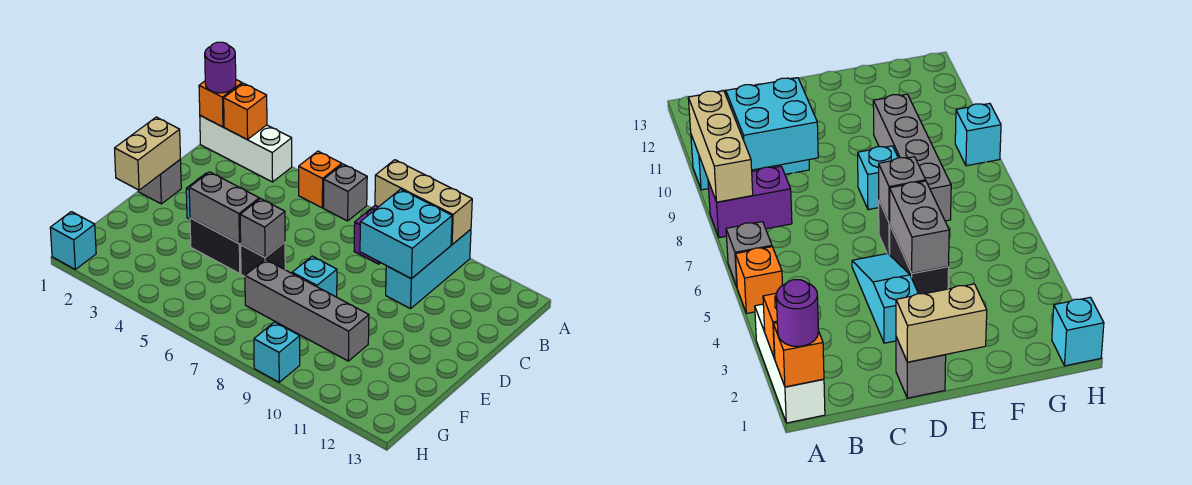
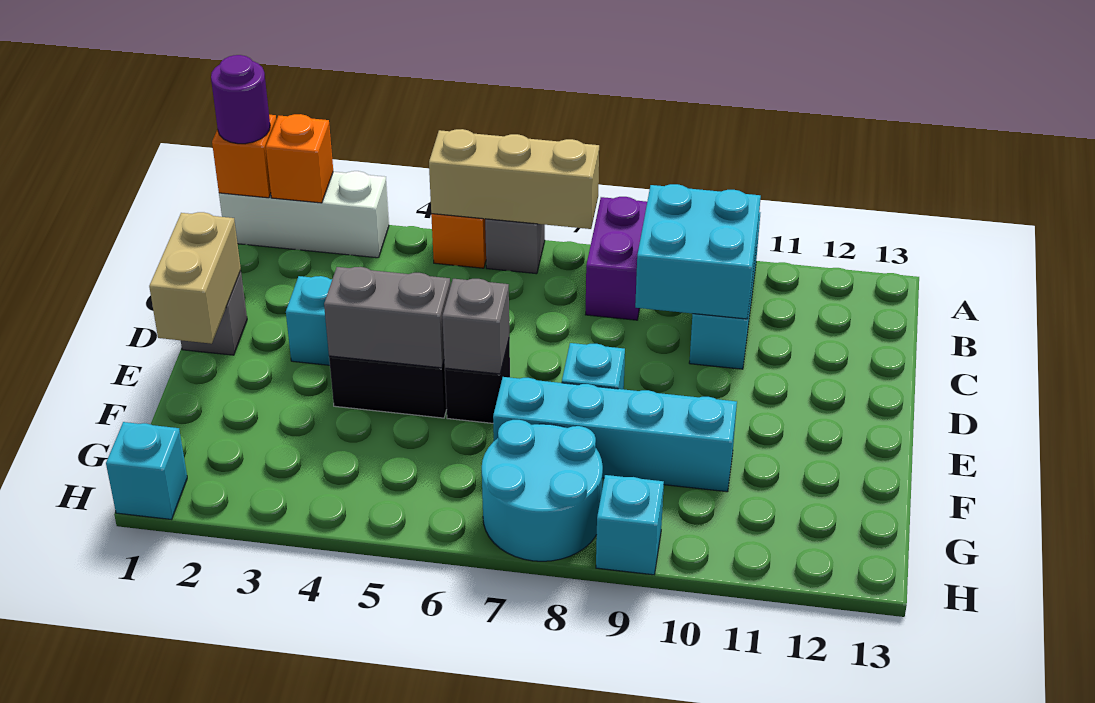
tan 1x3 brick [375,160,472,244] -> tan 1x3 brick moved to [429,129,599,229]
grey 1x4 brick [245,259,369,361] -> cyan 1x4 brick [493,377,737,492]
none -> cyan 2x2 round brick [482,420,603,561]

